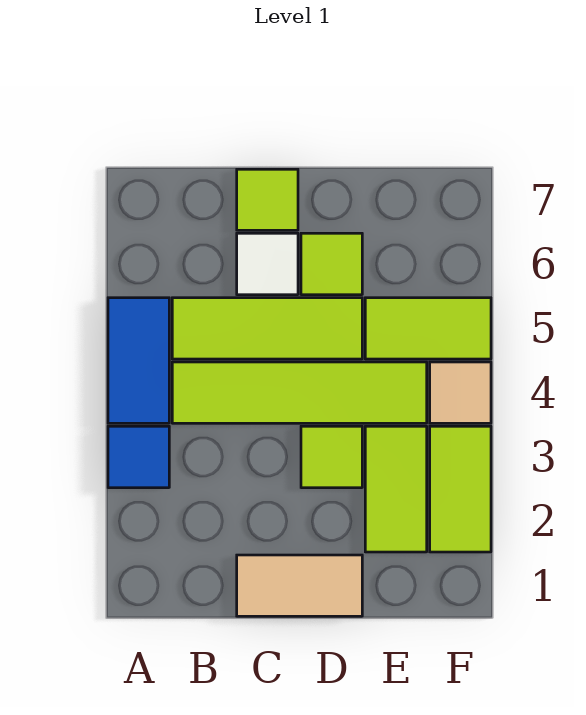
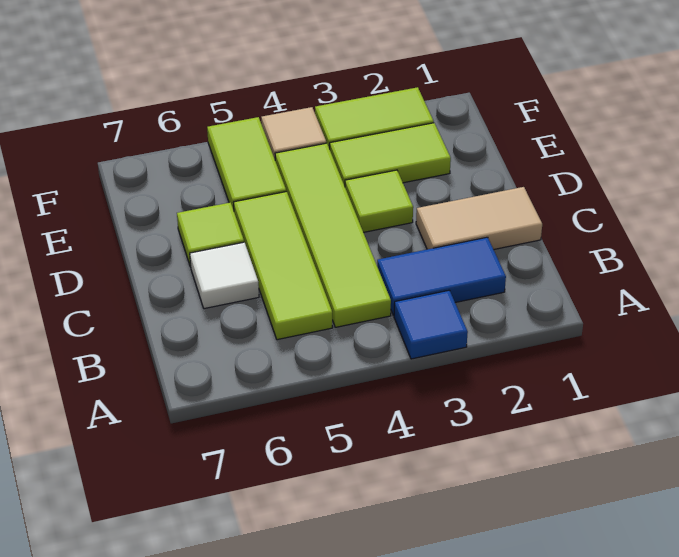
blue 1x2 tile [108,298,169,423] -> blue 1x2 tile moved to [377,237,506,315]
tan 1x2 tile [237,555,362,616] -> tan 1x2 tile turned to [416,187,542,250]
lime 1x1 tile [237,169,298,230] -> none

